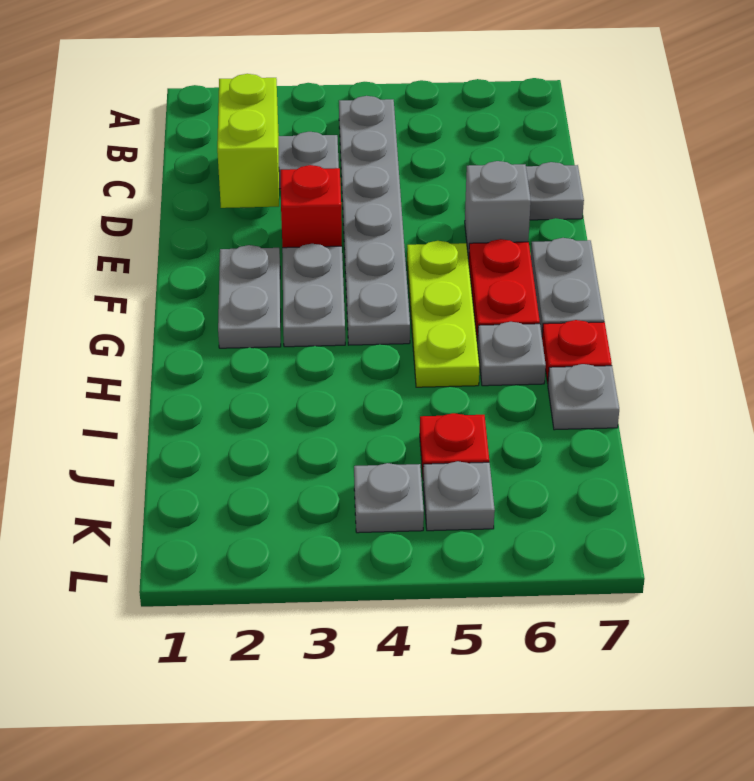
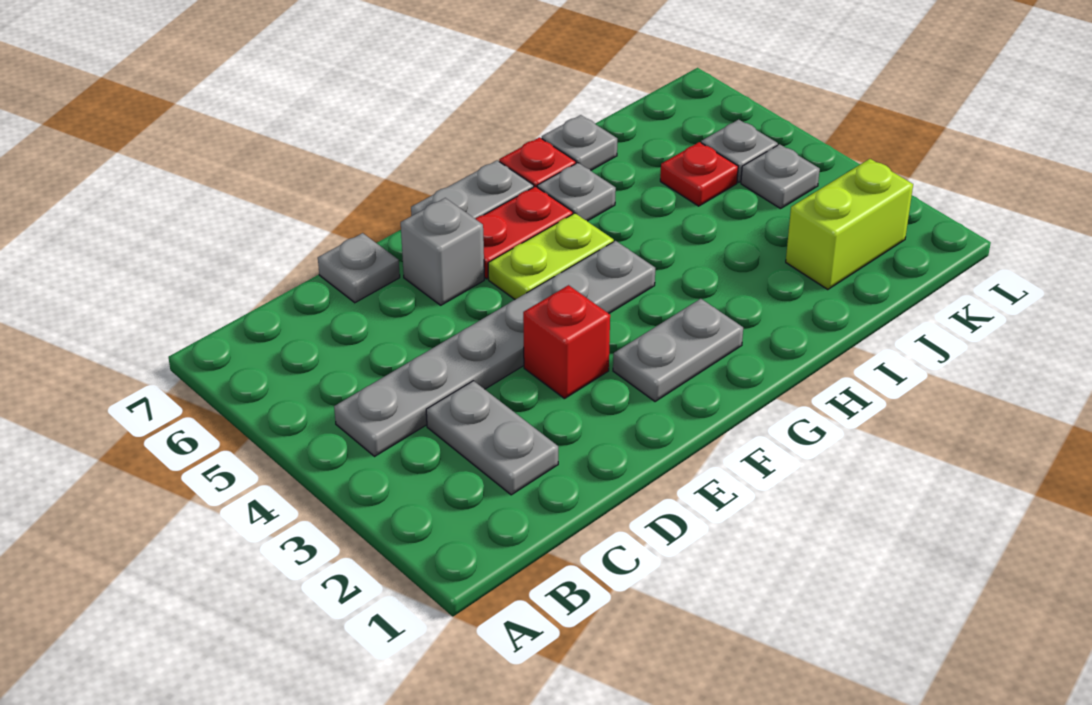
lime 1x2 brick [217,74,279,208] -> lime 1x2 brick moved to [786,159,913,290]
grey 1x2 plate [282,244,345,347] -> none
lime 1x3 plate [407,241,480,387] -> lime 1x2 plate [488,213,614,300]

